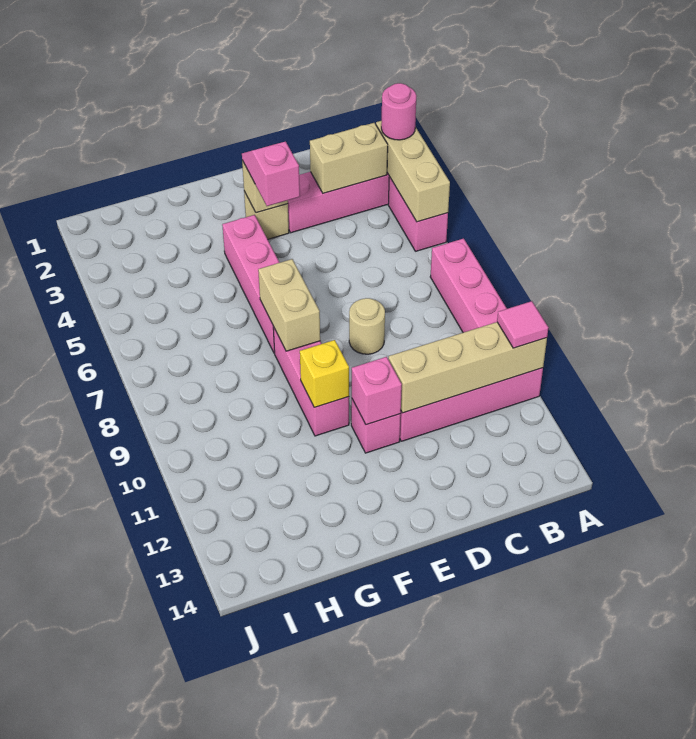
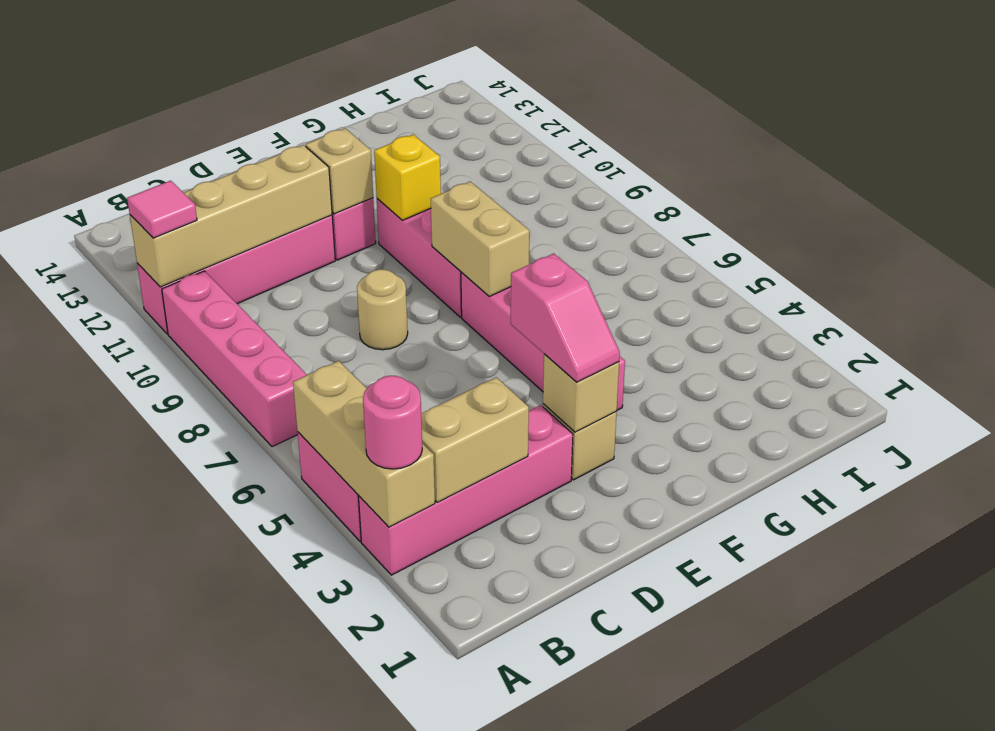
pink 1x1 brick [352,357,402,425] -> tan 1x1 brick [306,128,373,214]

